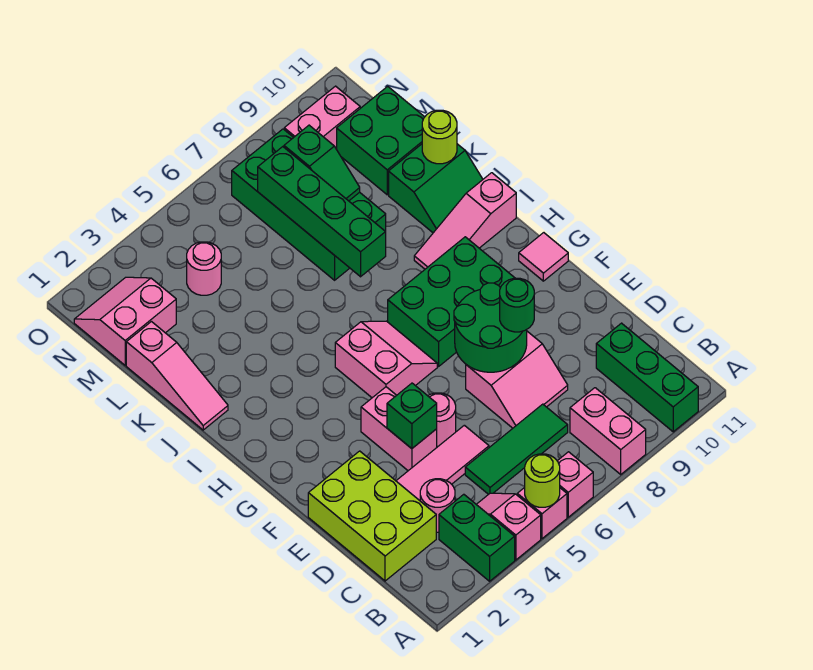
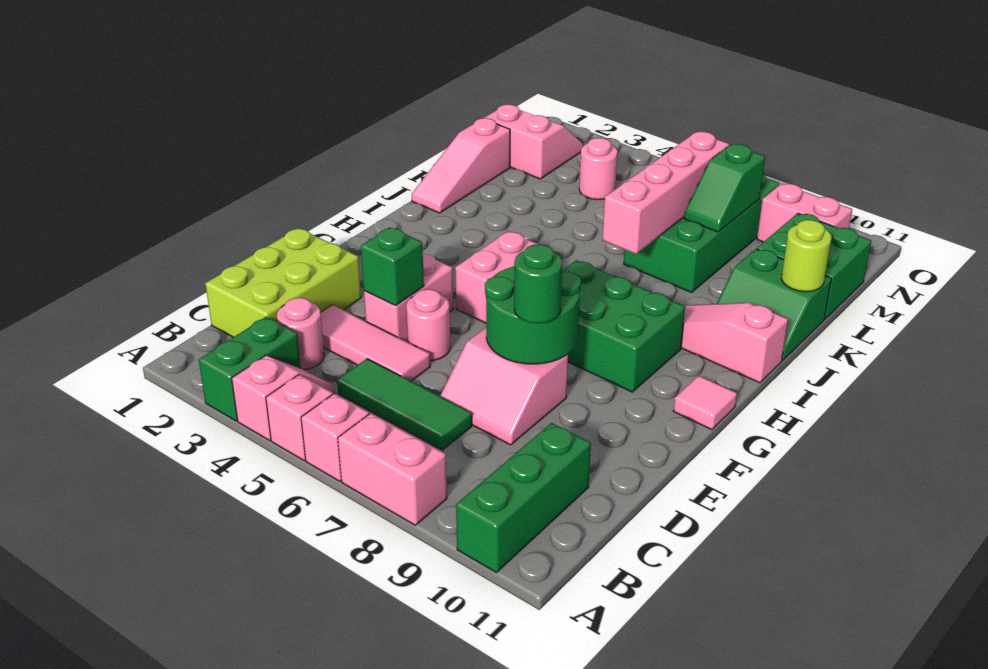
lime 1x1 round brick [525,454,560,507] -> none
pink 1x2 brick [570,388,646,474] -> pink 1x2 brick turned to [338,413,447,525]
green 1x4 brick [258,147,386,277] -> pink 1x4 brick [602,132,729,254]

